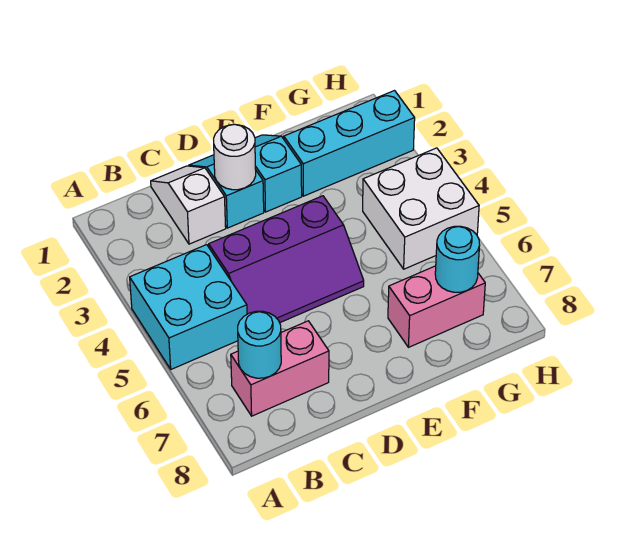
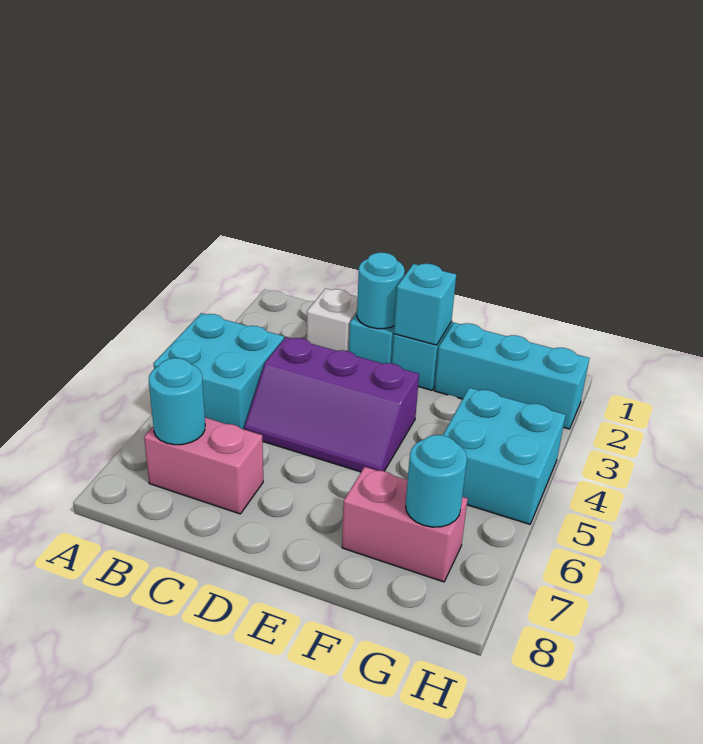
white 1x1 round brick [214,124,256,190] -> cyan 1x1 round brick [357,252,405,329]
none -> cyan 1x1 brick [394,264,456,345]
white 2x2 brick [363,148,479,269] -> cyan 2x2 brick [443,388,565,524]

